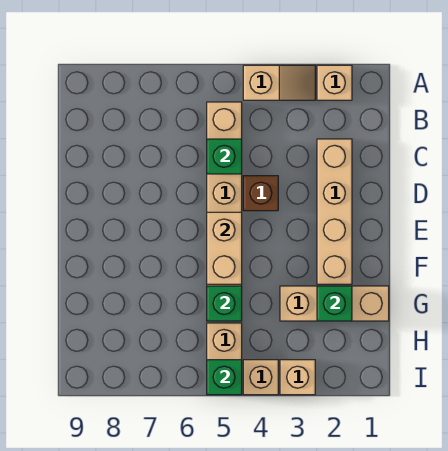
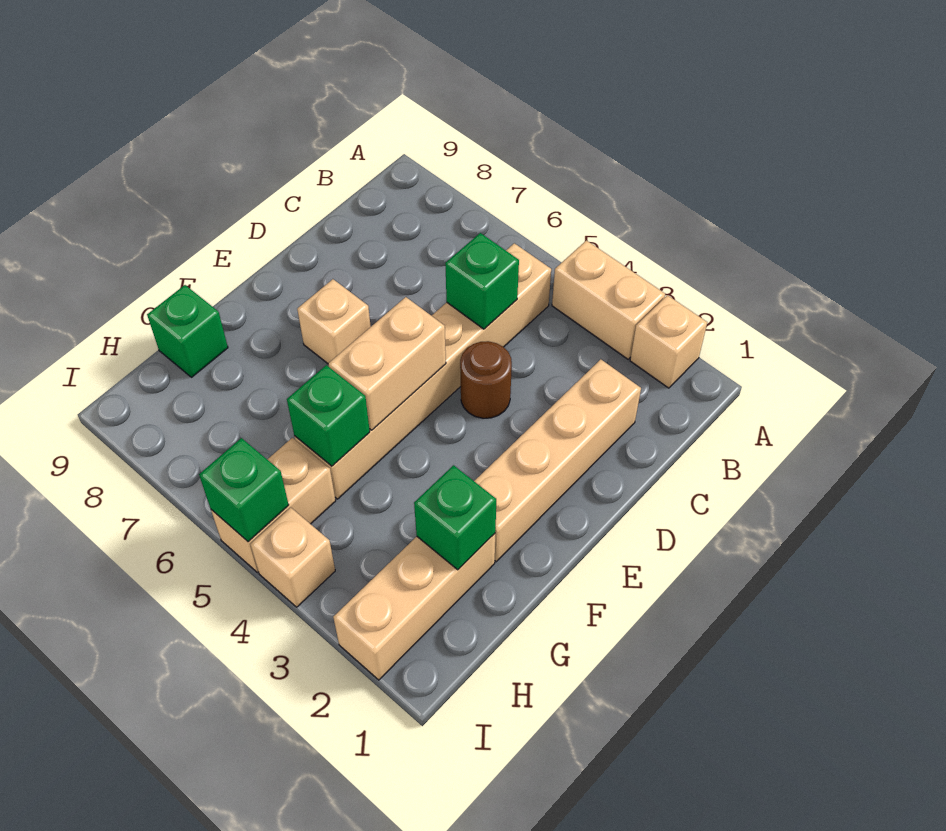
tan 1x2 slope [243,65,315,100] -> tan 1x2 brick [552,241,665,359]
brown 1x1 brick [243,176,278,211] -> brown 1x1 round brick [460,341,512,418]
tan 1x3 brick [280,286,389,321] -> tan 1x3 brick turned to [333,534,495,680]
none -> green 1x1 brick [147,285,228,377]
tan 1x1 brick [280,360,315,395] -> tan 1x1 brick moved to [297,279,371,363]

